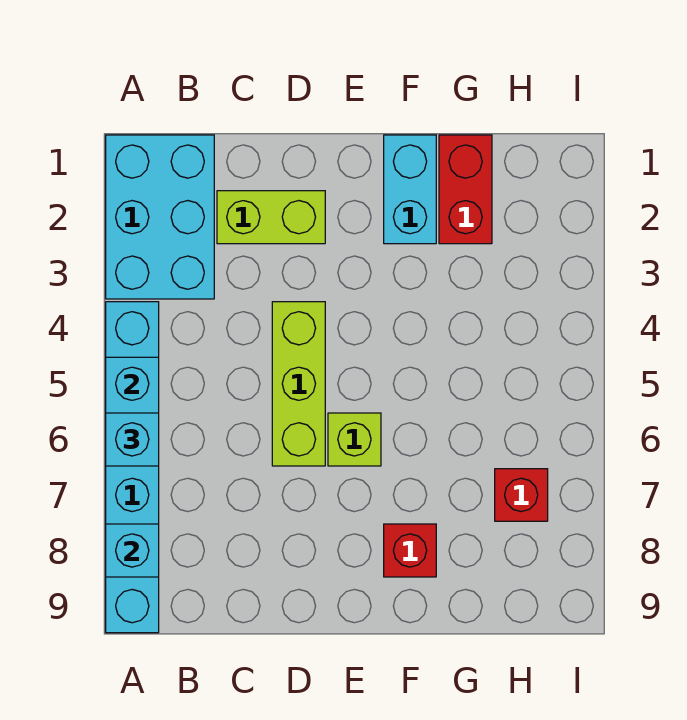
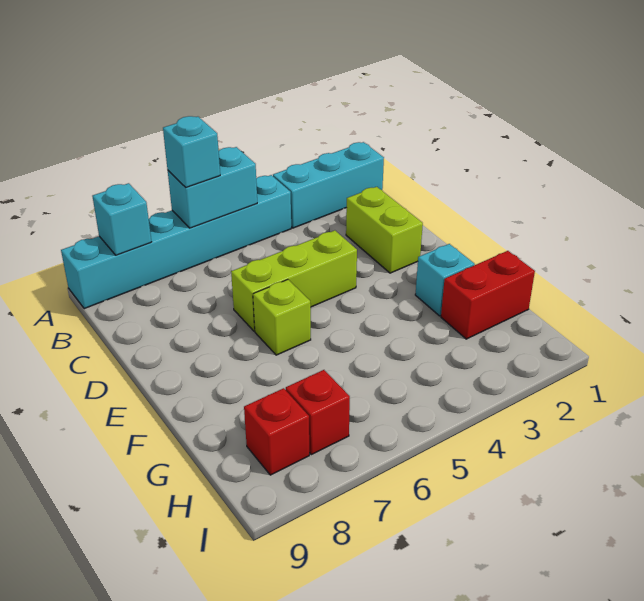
cyan 2x3 brick [106,135,214,299] -> cyan 1x3 brick [273,142,384,228]
cyan 1x2 brick [384,135,436,244] -> cyan 1x1 brick [415,244,475,316]
red 1x1 brick [384,524,436,577] -> red 1x1 brick moved to [244,388,309,475]

